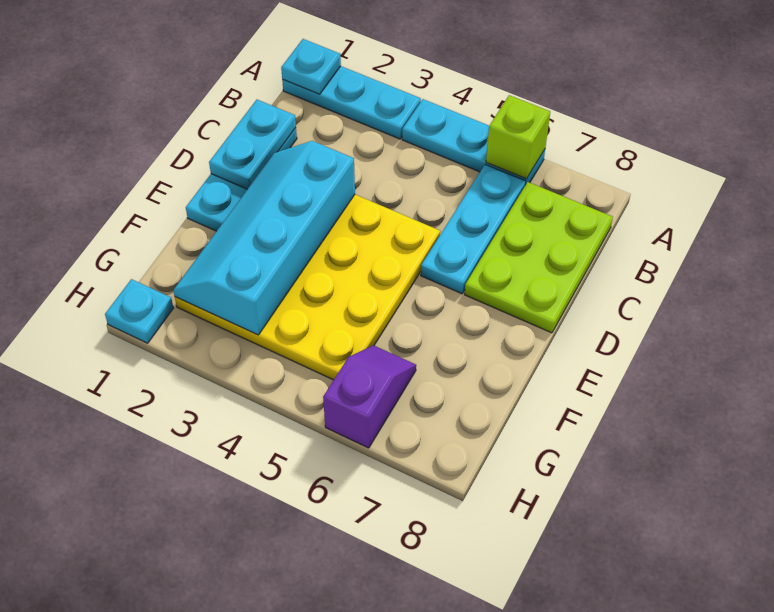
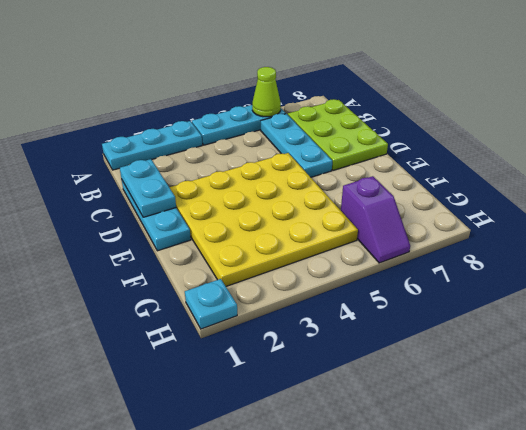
cyan 1x1 plate [281,39,341,94] -> none
lime 1x1 brick [486,95,550,179] -> lime 1x1 cone [252,67,281,117]
cyan 2x4 slope [173,141,355,335] -> none
purple 1x2 slope [323,345,416,448] -> purple 1x2 slope turned to [341,176,410,263]

